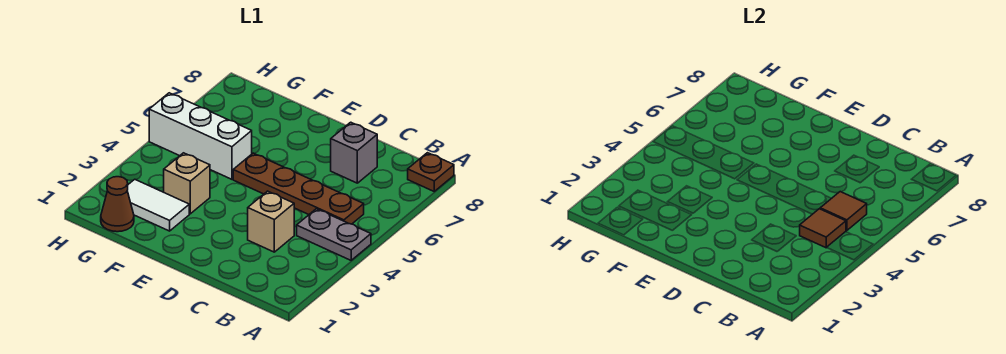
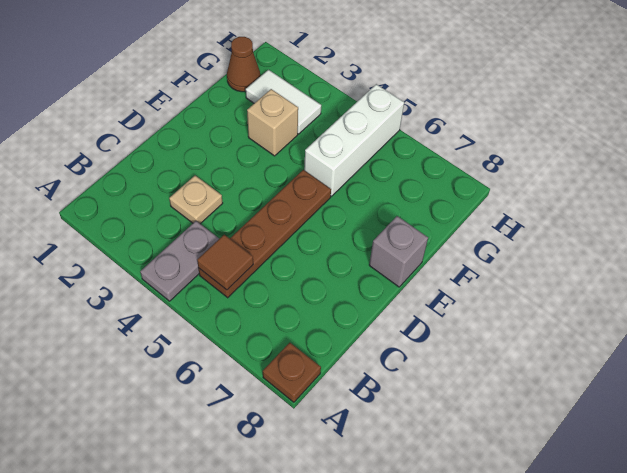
brown 1x1 tile [800,209,846,248] -> none
tan 1x1 brick [248,191,294,252] -> tan 1x1 plate [169,176,223,224]
grey 1x1 brick [331,122,377,183] -> grey 1x1 brick moved to [369,216,428,287]
white 1x2 tile [127,179,189,231] -> white 1x2 tile turned to [246,70,321,134]

